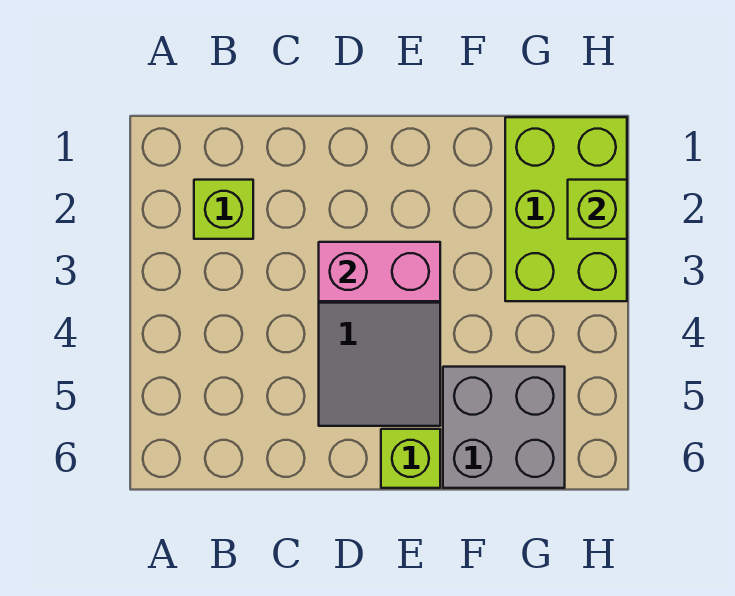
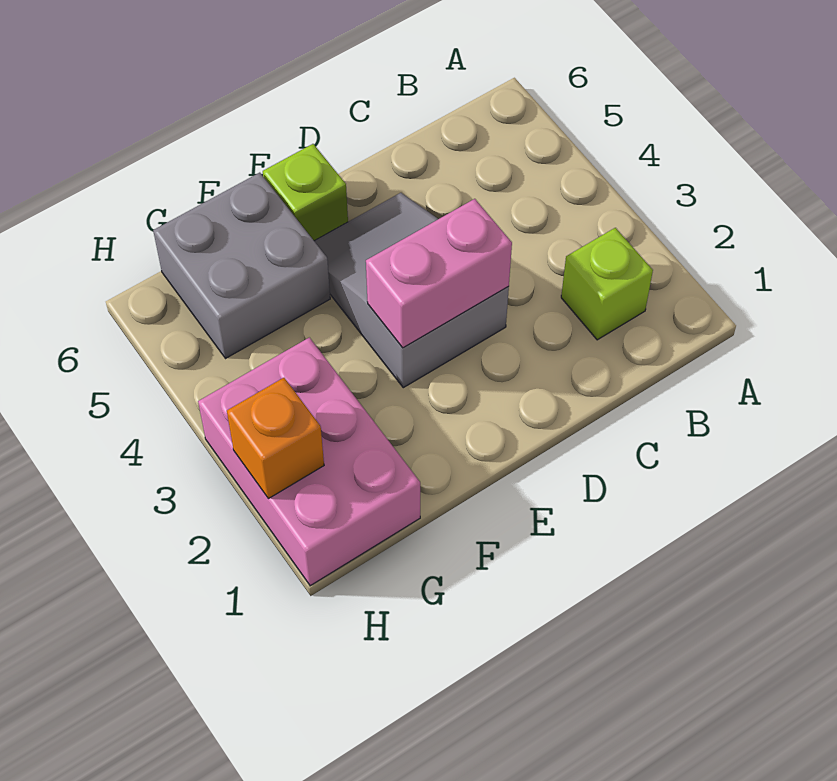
lime 2x3 brick [505,117,627,301] -> pink 2x3 brick [198,337,420,586]
lime 1x1 brick [568,180,627,239] -> orange 1x1 brick [227,378,324,499]

